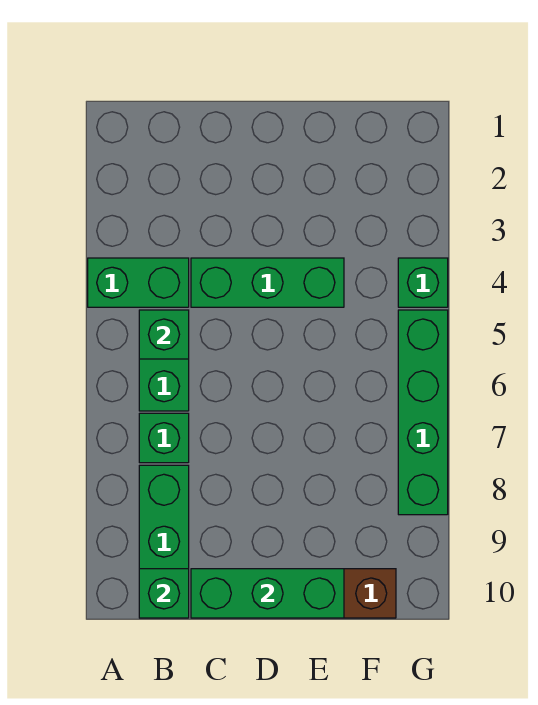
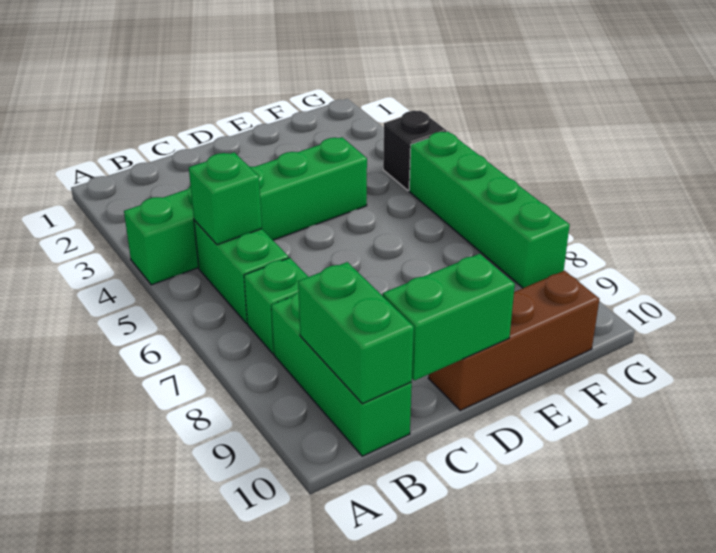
green 1x1 brick [139,569,189,618] -> green 1x2 brick [298,262,414,404]
green 1x3 brick [191,569,344,618] -> green 1x2 brick [383,254,515,381]
green 1x1 brick [398,258,448,307] -> black 1x1 brick [383,111,447,190]

